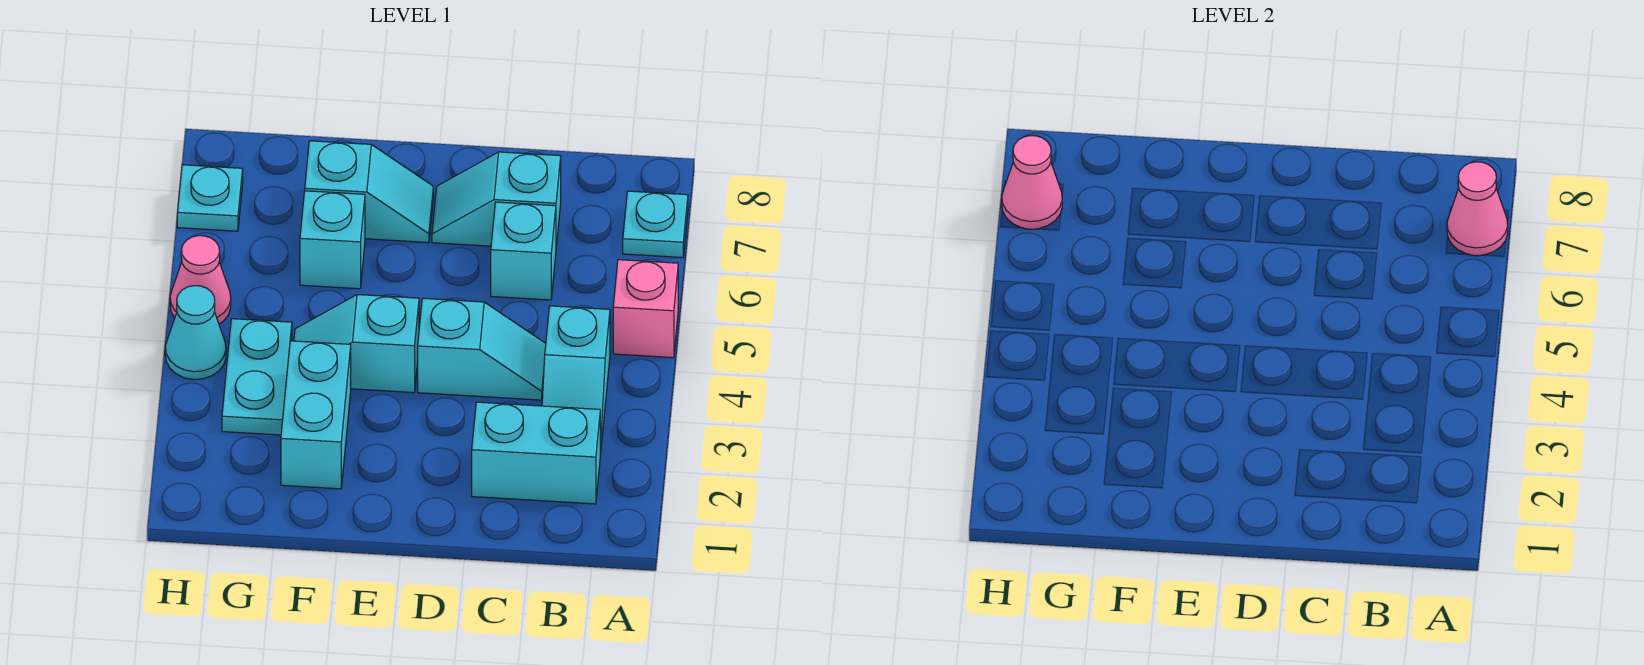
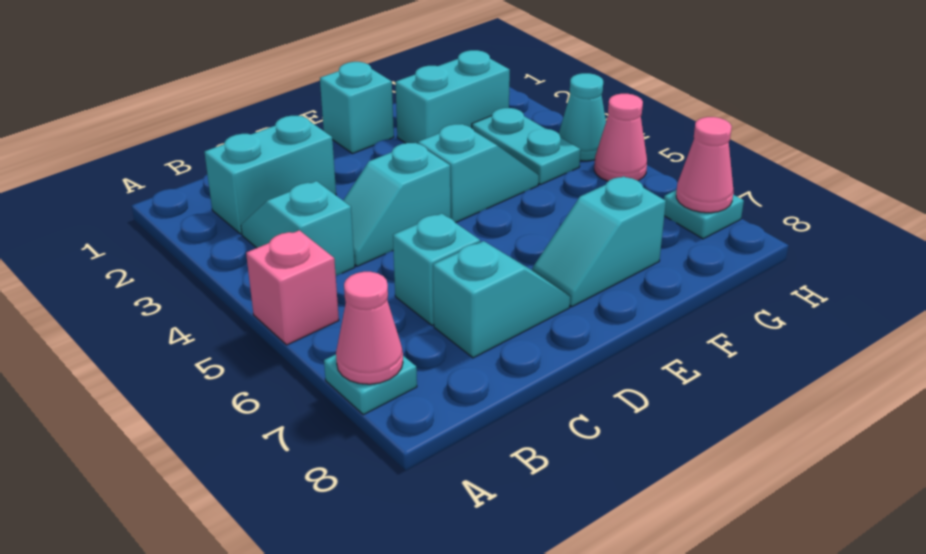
cyan 1x2 brick [281,341,351,489] -> cyan 1x2 brick turned to [395,50,510,144]
cyan 1x1 brick [300,191,365,289] -> cyan 1x1 brick moved to [320,62,394,153]

